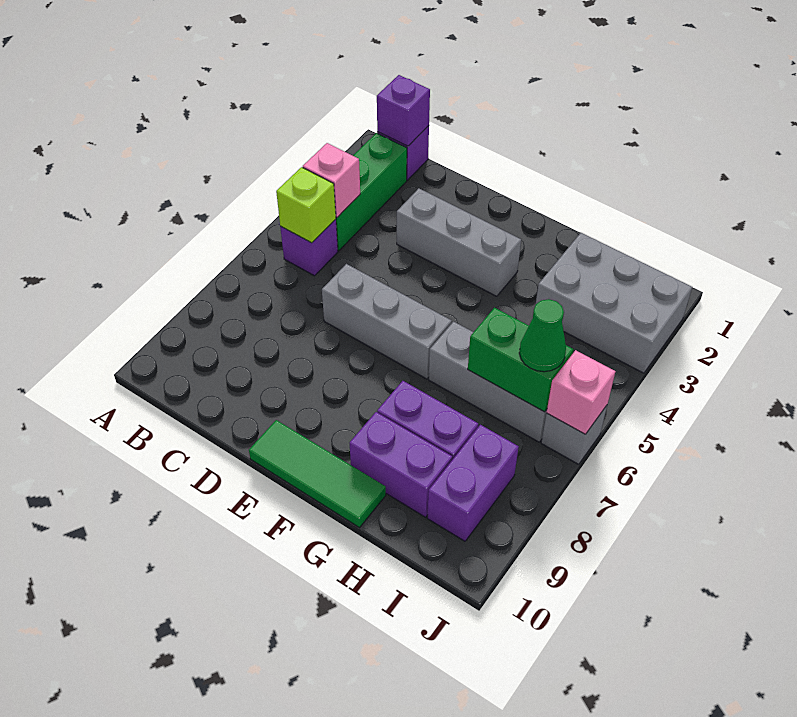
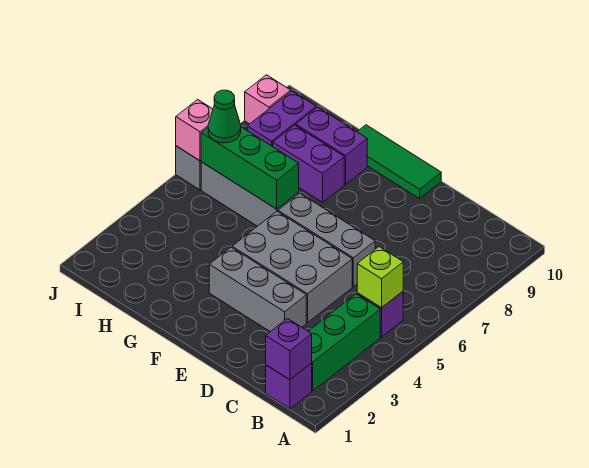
pink 1x1 brick [303,143,360,217] -> pink 1x1 brick moved to [245,75,291,124]
grey 2x3 brick [536,233,692,373] -> grey 2x3 brick moved to [232,211,352,323]
green 1x2 brick [468,308,573,412] -> green 1x3 brick [201,127,299,209]

